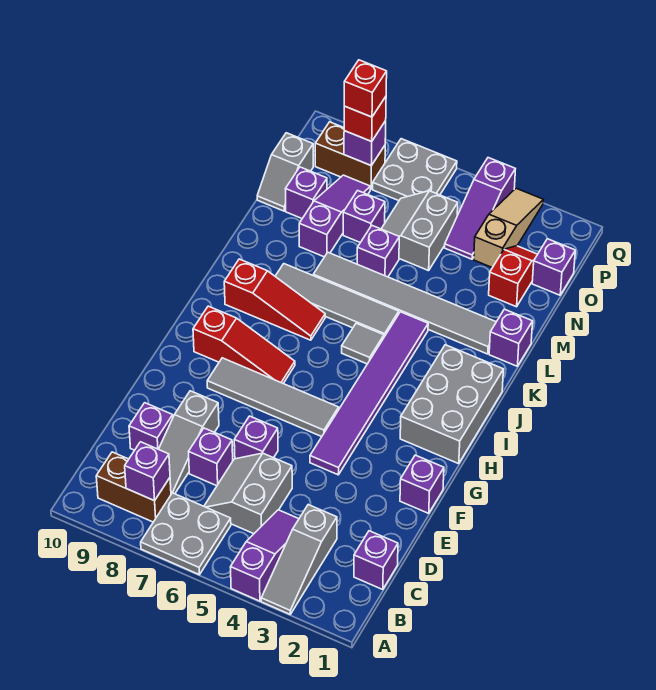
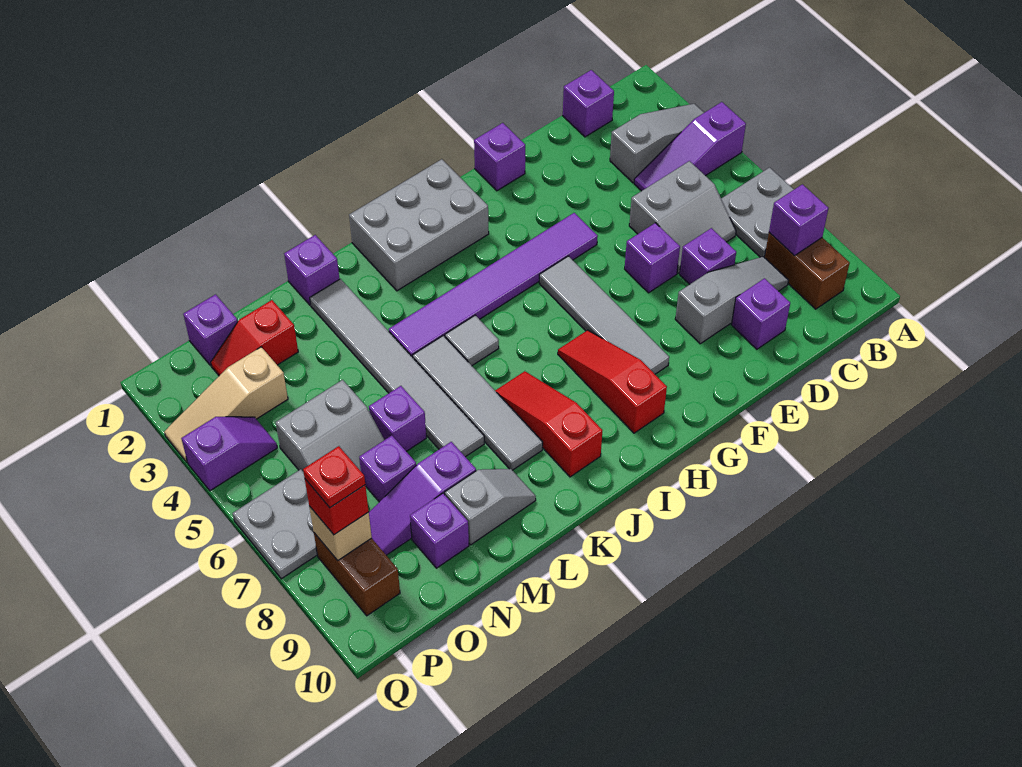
grey 1x2 slope [257,133,313,211] -> grey 1x2 slope moved to [445,469,536,545]
purple 1x3 slope [445,158,515,259] -> purple 1x2 slope [181,417,277,491]
purple 1x1 brick [344,121,386,166] -> tan 1x1 brick [309,506,372,560]
red 1x1 brick [344,60,387,117] -> red 1x1 plate [303,446,365,508]

